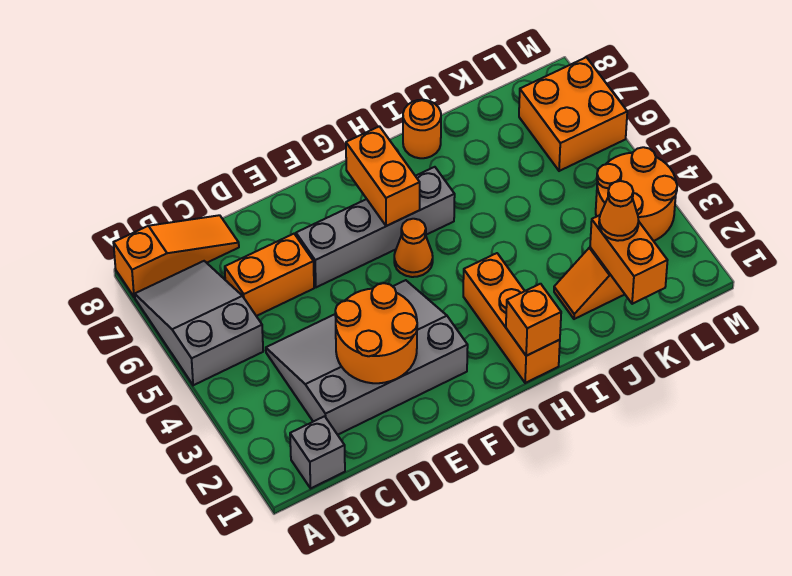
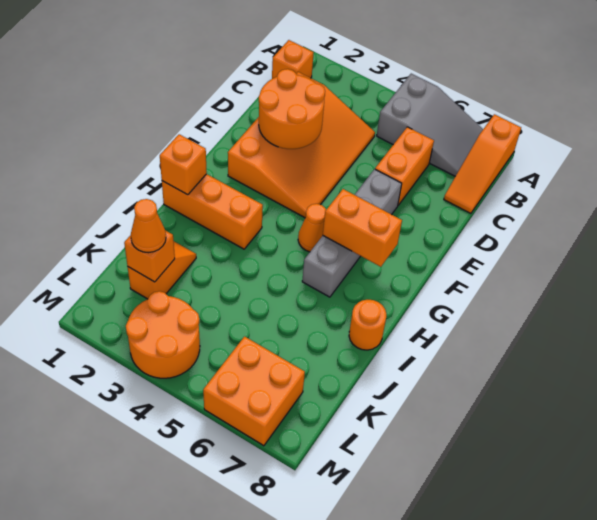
grey 1x1 brick [290,416,345,488] -> orange 1x1 brick [272,40,314,79]
grey 3x4 slope [266,280,468,435] -> orange 3x4 slope [228,72,375,218]
orange 1x2 brick [590,215,668,304] -> orange 1x1 brick [124,230,175,282]

